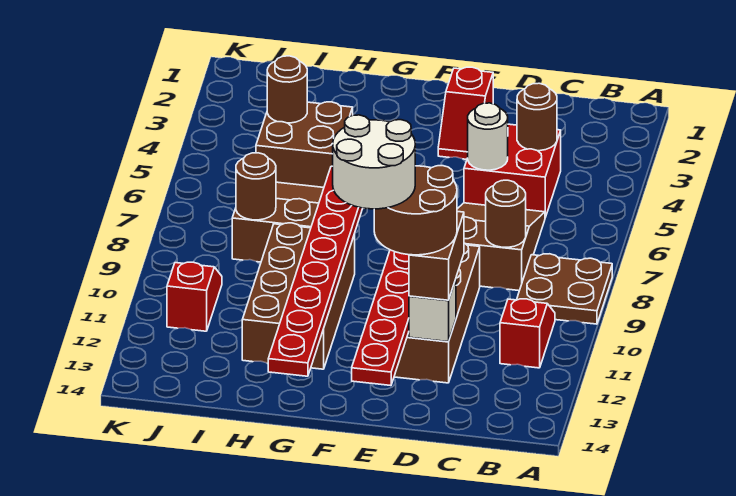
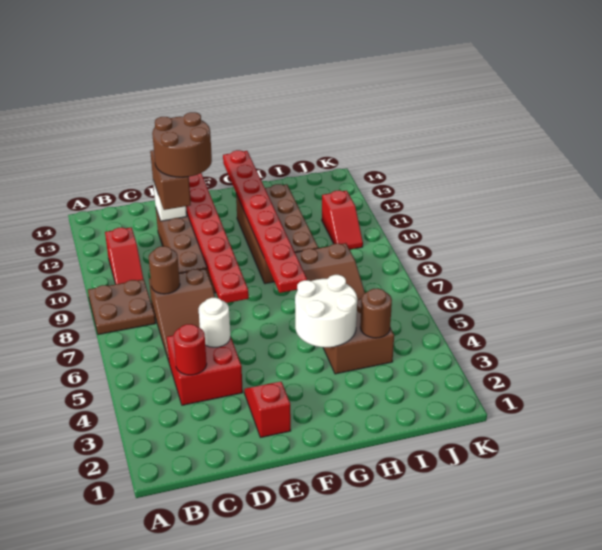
brown 1x1 round brick [517,83,557,151] -> red 1x1 round brick [173,324,207,375]
white 2x2 round brick [333,115,415,209] -> white 2x2 round brick moved to [295,275,357,347]
brown 1x1 round brick [236,153,276,220] -> none

